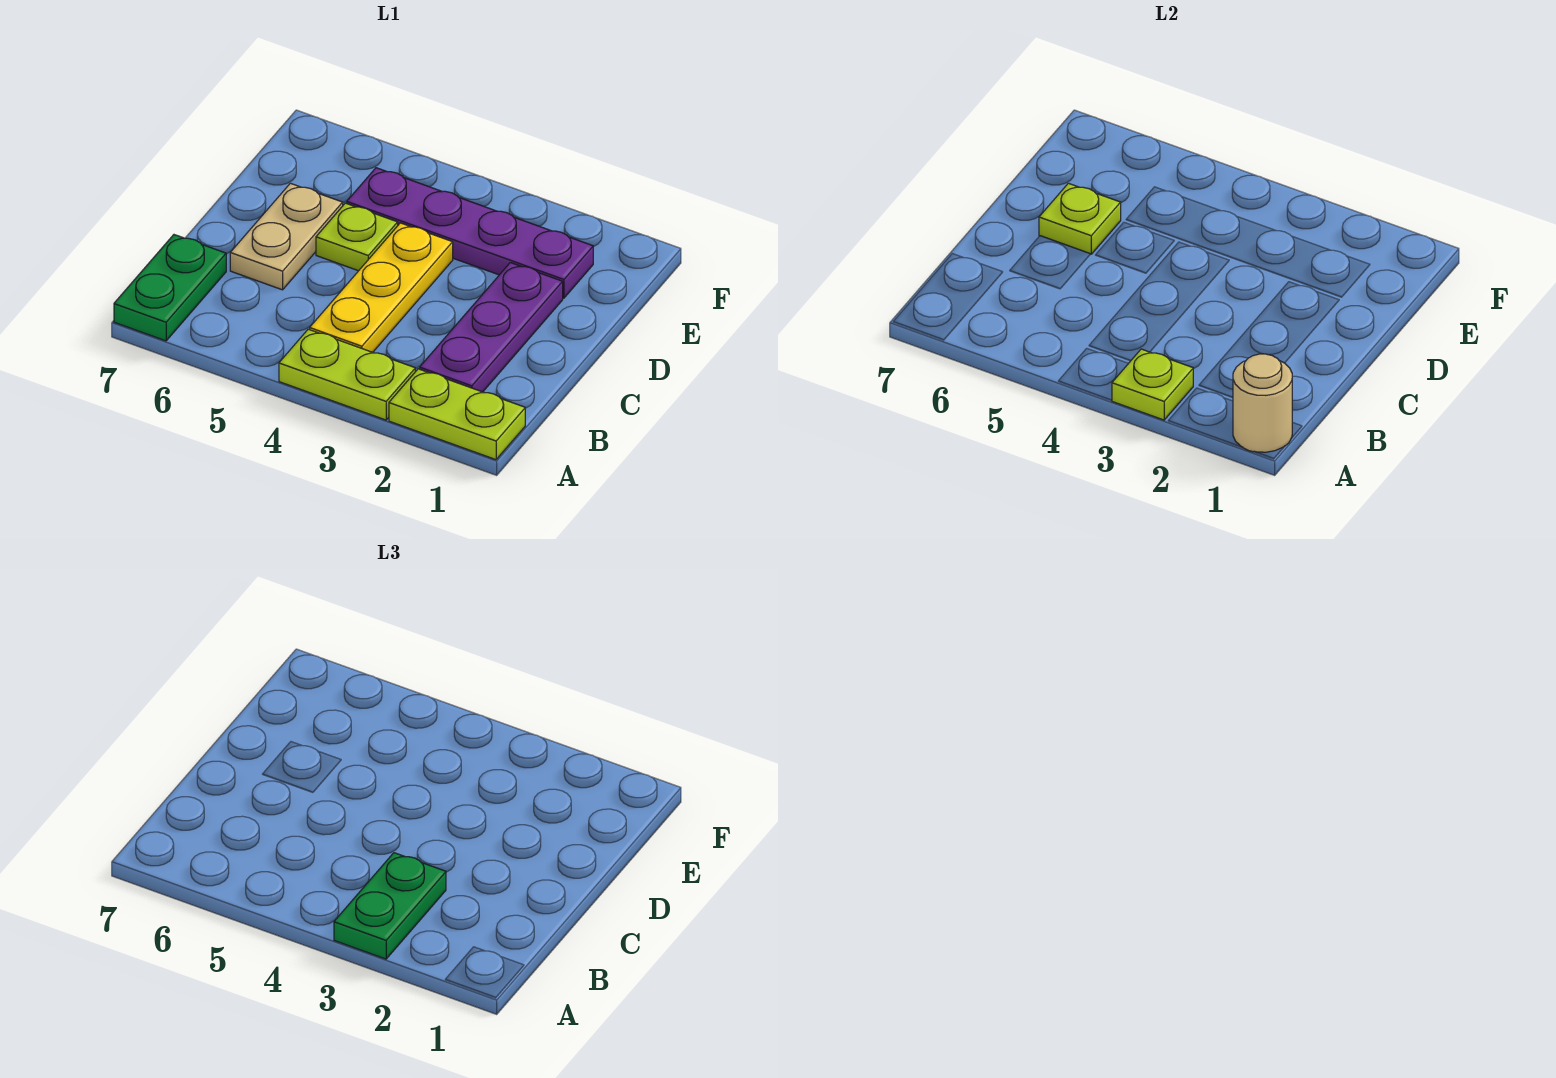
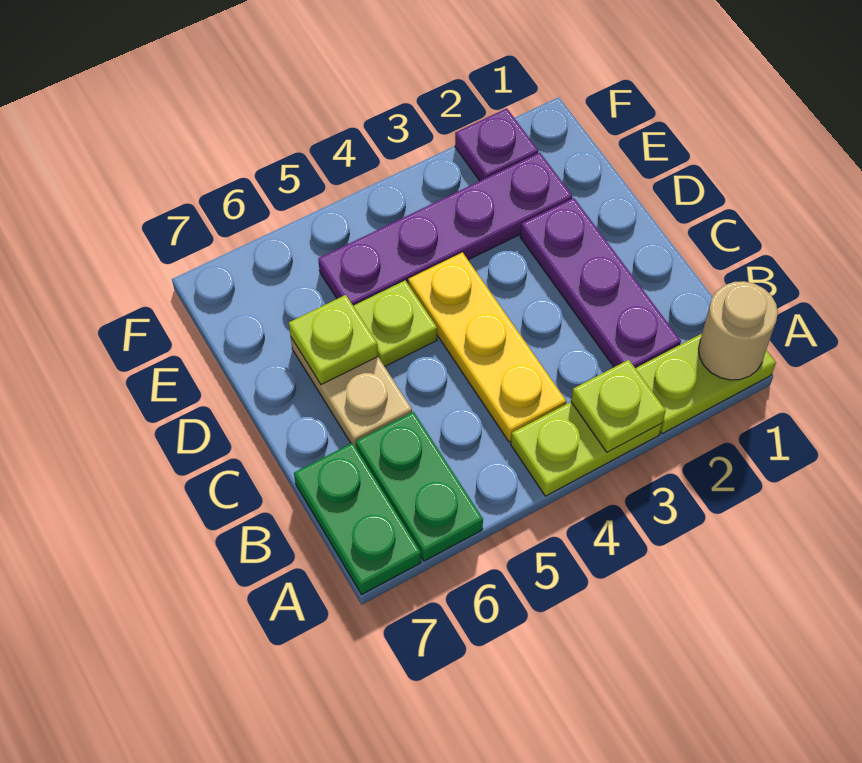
green 1x2 plate [334,853,446,959] -> green 1x2 plate moved to [356,412,483,561]
none -> purple 1x1 plate [455,108,538,181]

